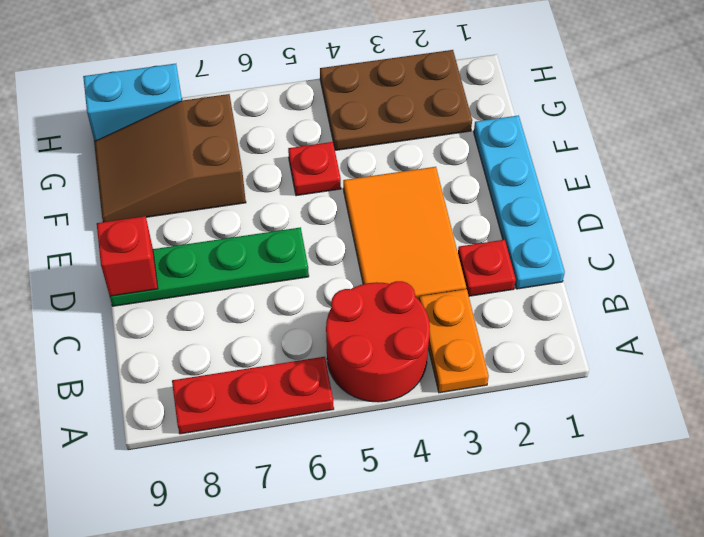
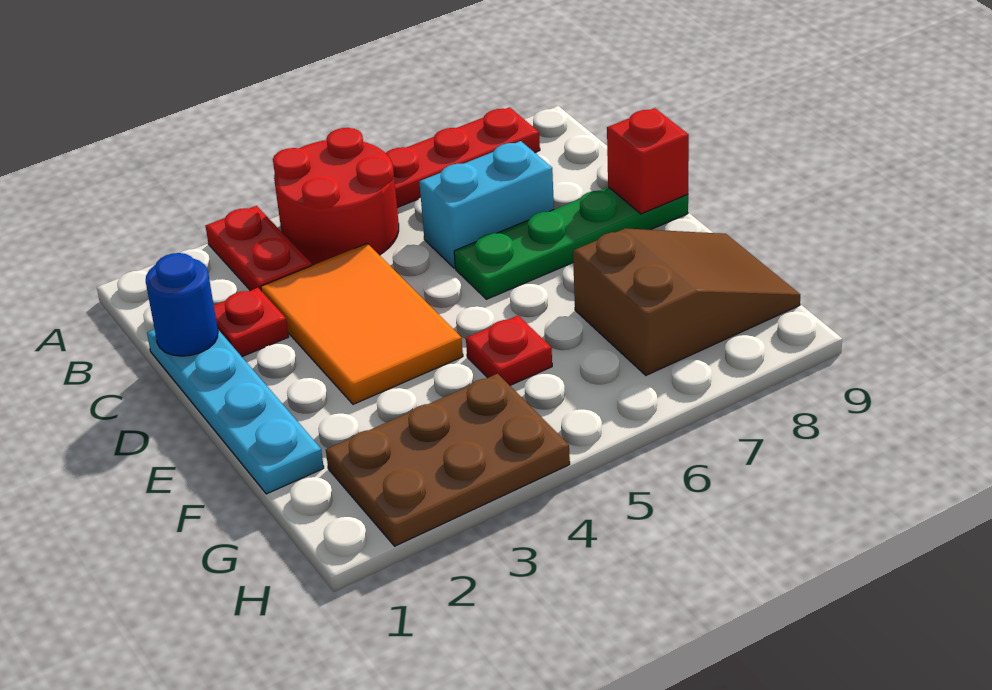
orange 1x2 plate [419,289,489,393] -> red 1x2 plate [206,206,312,291]
none -> blue 1x1 round brick [146,253,218,356]
cyan 1x2 brick [83,64,182,142] -> cyan 1x2 brick moved to [419,141,554,268]

